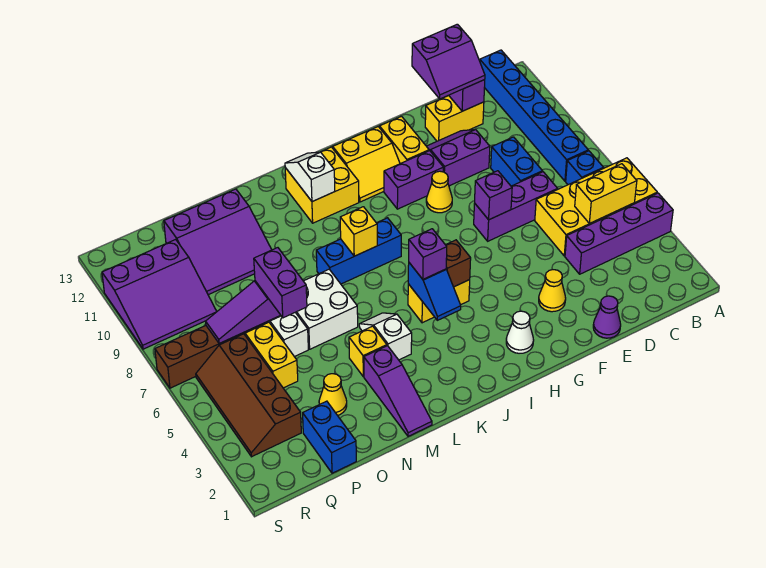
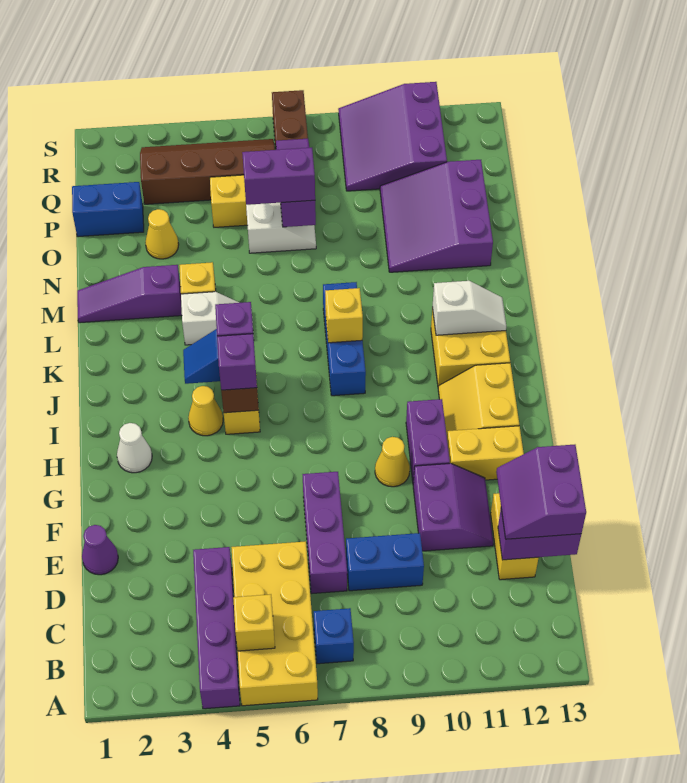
yellow 1x2 brick [575,164,637,224] -> yellow 1x1 brick [233,594,275,651]
blue 1x6 brick [480,50,588,181] -> none
yellow 1x1 cone [539,270,566,312] -> yellow 1x1 cone moved to [188,386,223,436]
purple 1x1 brick [475,171,512,220] -> purple 1x1 brick moved to [217,334,257,390]
white 2x2 brick [295,269,358,349] -> none

